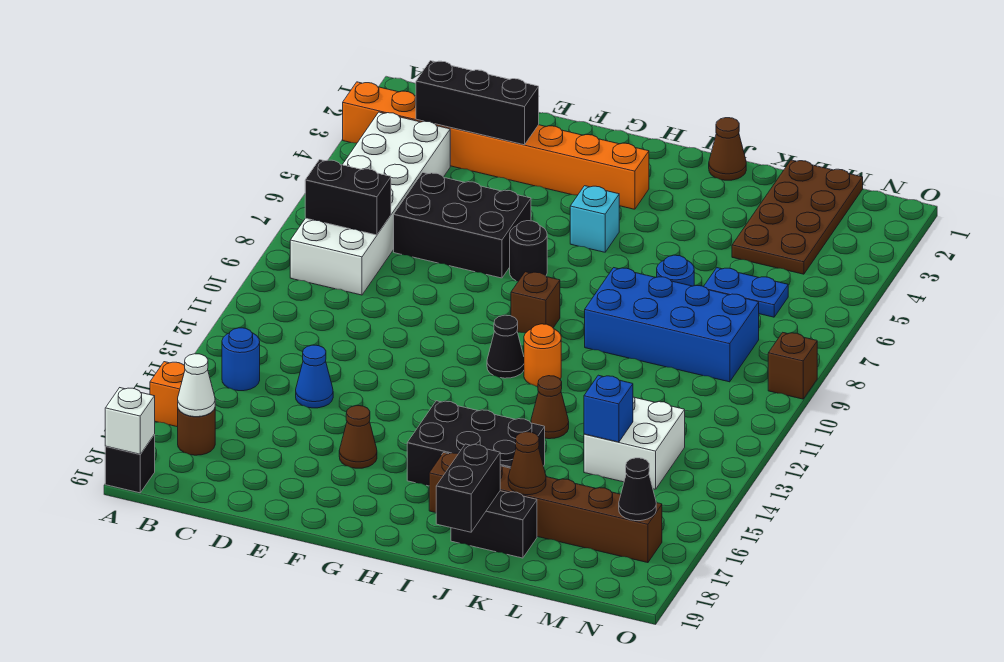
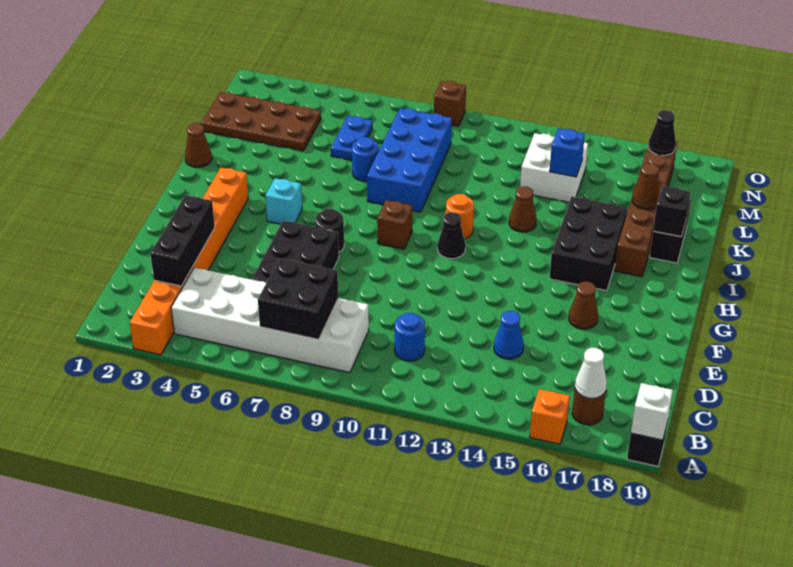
black 1x2 brick [305,160,391,235] -> black 2x2 brick [258,259,338,339]
blue 1x1 round brick [222,328,260,391] -> blue 1x1 round brick moved to [395,313,425,361]
black 1x2 brick [436,444,500,532] -> black 1x1 brick [653,186,690,237]

